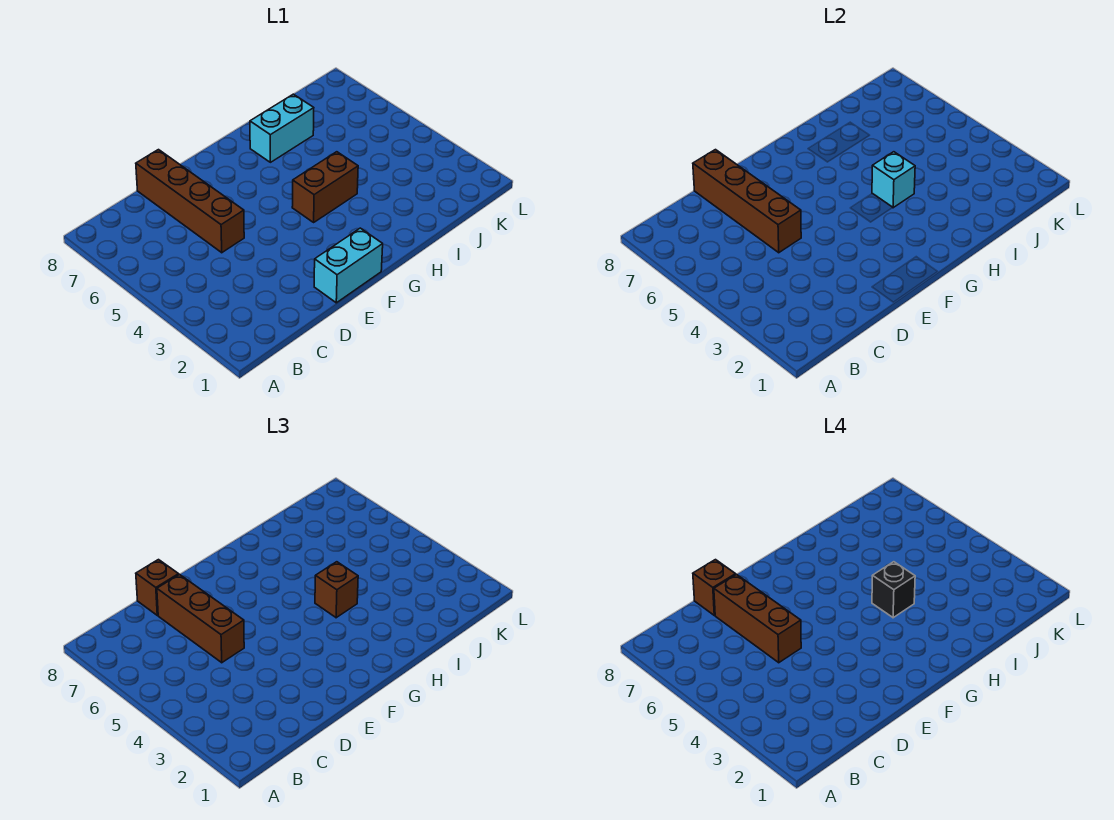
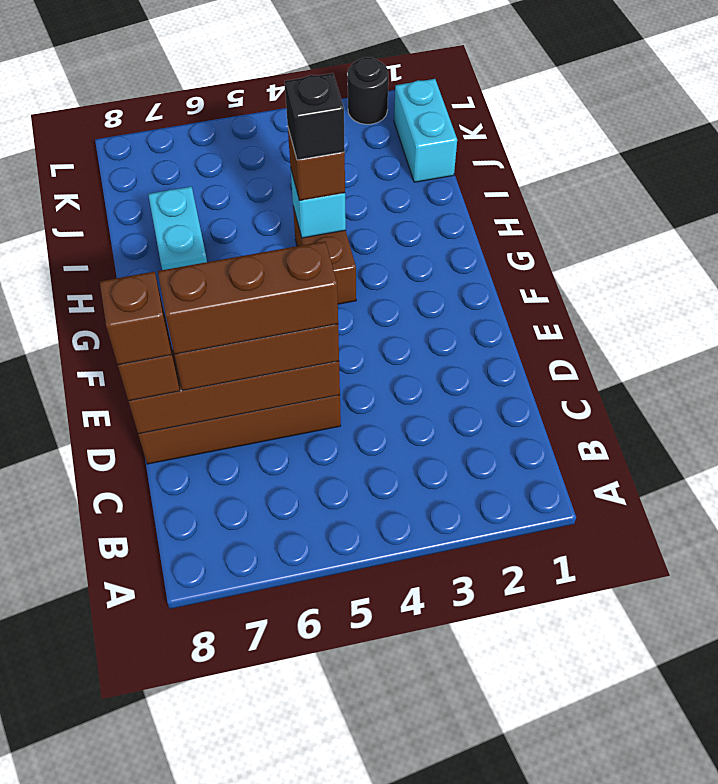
cyan 1x2 brick [314,228,383,303] -> cyan 1x2 brick moved to [394,79,457,182]
none -> black 1x1 round brick [348,57,388,124]

